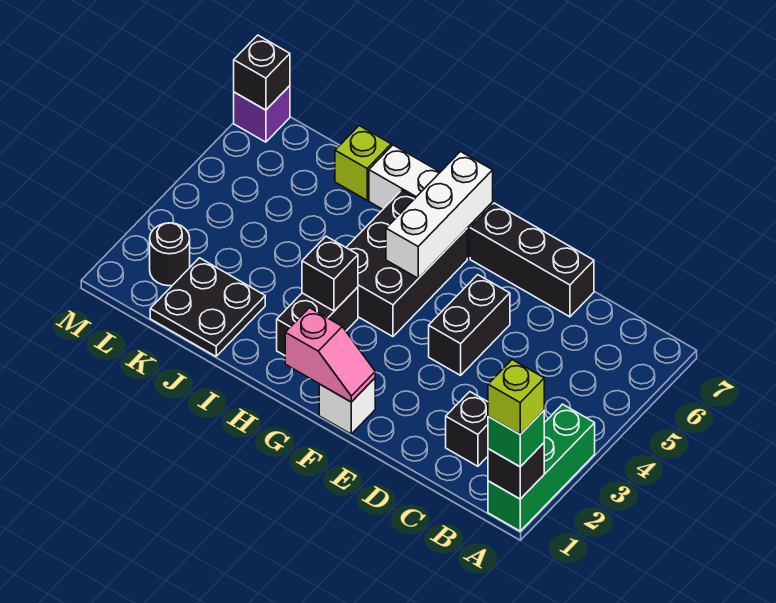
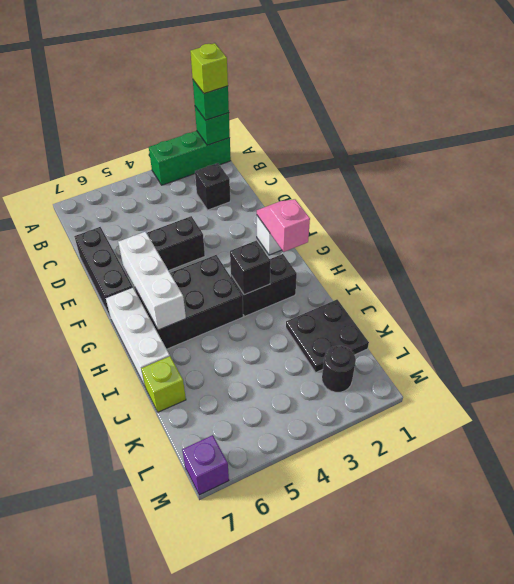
black 1x1 brick [488,443,544,499] -> green 1x1 brick [195,107,230,145]
white 1x3 brick [386,152,493,278] -> white 1x3 brick turned to [118,232,186,330]
black 1x1 brick [234,35,290,110] -> none

